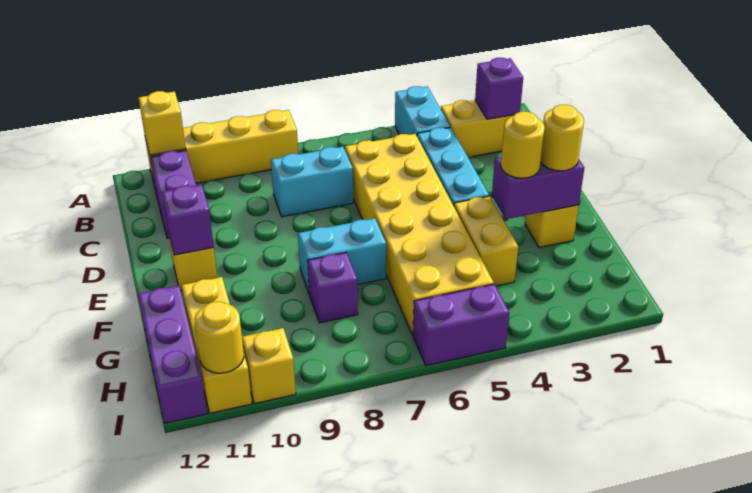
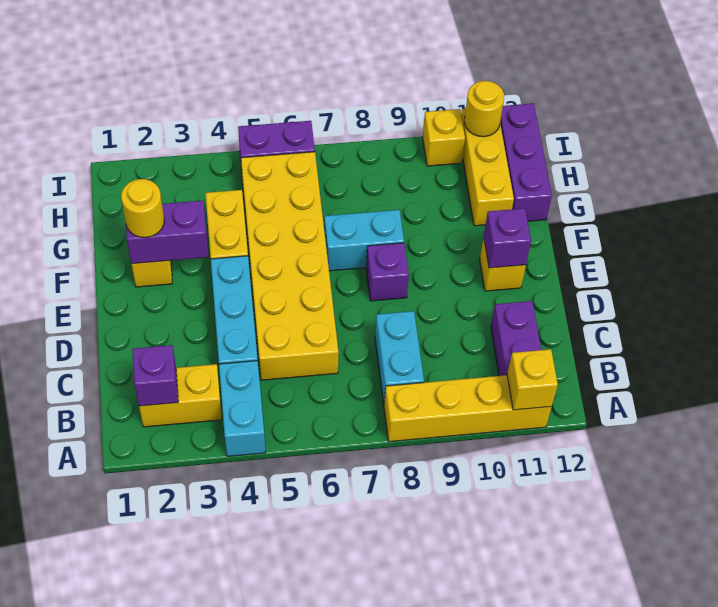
cyan 1x2 brick [271,147,353,217] -> cyan 1x2 brick turned to [375,311,424,403]
yellow 1x1 round brick [501,112,545,178] -> none
purple 1x1 brick [308,253,358,323] -> purple 1x1 brick moved to [366,243,409,301]

